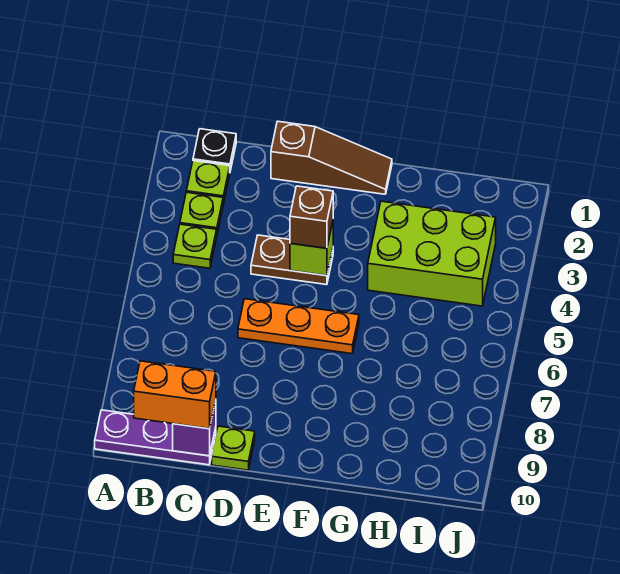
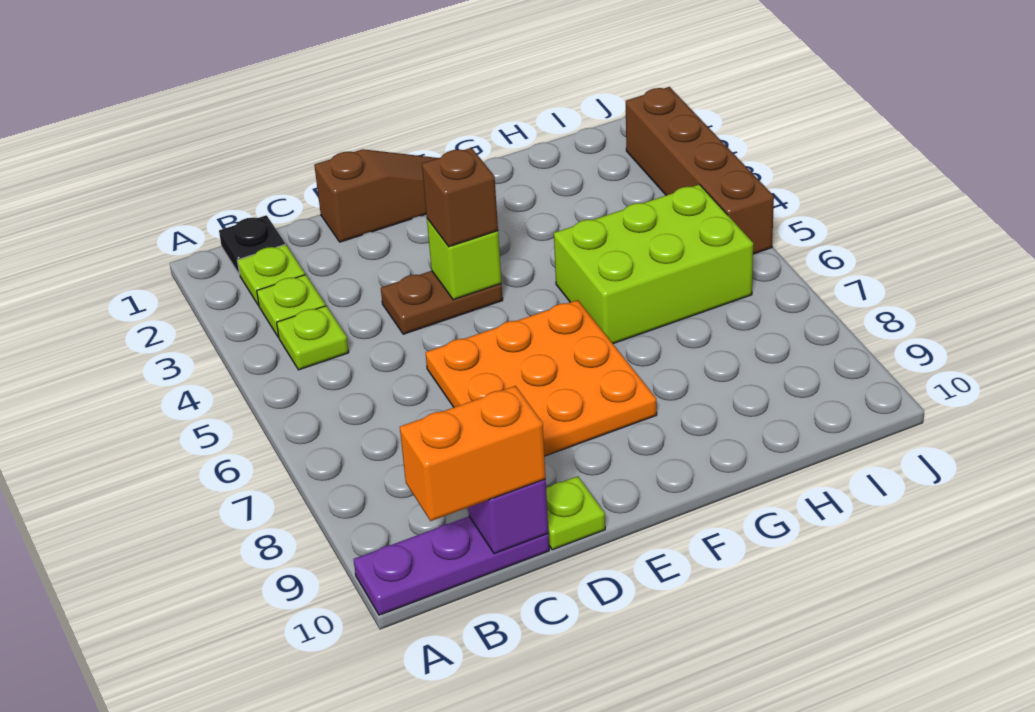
orange 1x3 plate [238,299,359,354] -> orange 3x3 plate [426,300,657,456]
lime 2x3 brick [368,201,496,306] -> lime 2x3 brick moved to [554,184,753,344]
none -> brown 1x4 brick [626,87,774,254]

